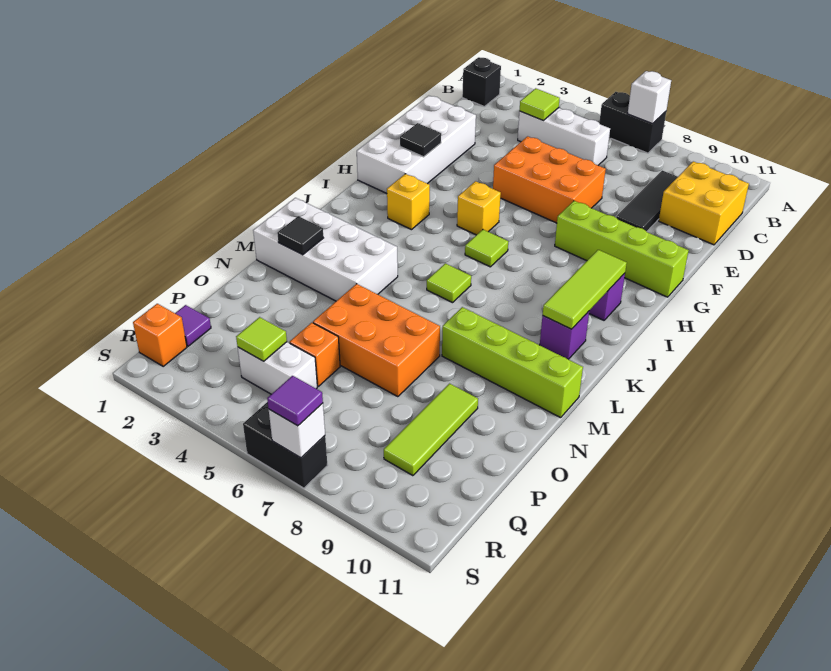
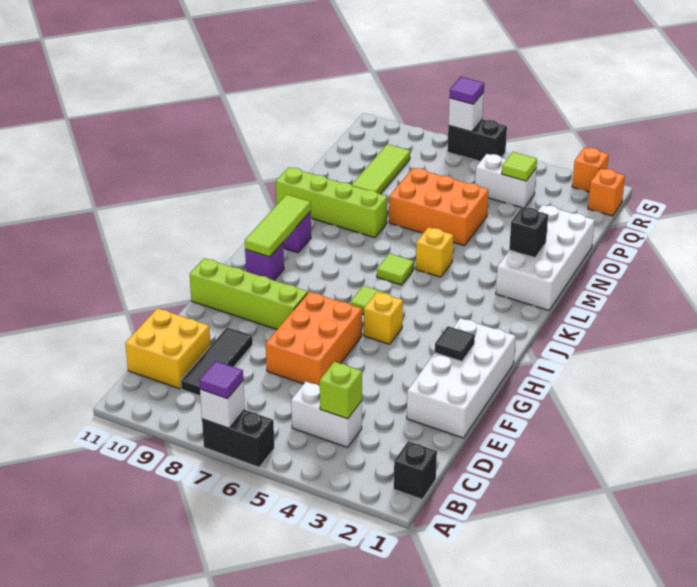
white 1x3 brick [518,108,610,165] -> white 1x2 brick [291,382,362,448]
lime 1x1 tile [520,88,560,120] -> lime 1x1 brick [320,362,362,419]
orange 2x3 brick [493,136,606,223] -> orange 2x3 brick turned to [266,292,362,386]
yellow 1x1 brick [387,174,430,230] -> yellow 1x1 brick moved to [416,227,453,277]
white 2x4 brick [253,198,398,301] -> white 2x4 brick turned to [496,205,595,310]
black 1x1 tile [277,216,323,255] -> black 1x1 brick [509,207,548,258]
orange 1x1 brick [290,323,340,386] -> orange 1x1 brick moved to [572,147,609,192]
purple 1x1 tile [175,305,211,346] -> purple 1x1 tile moved to [199,361,243,399]

